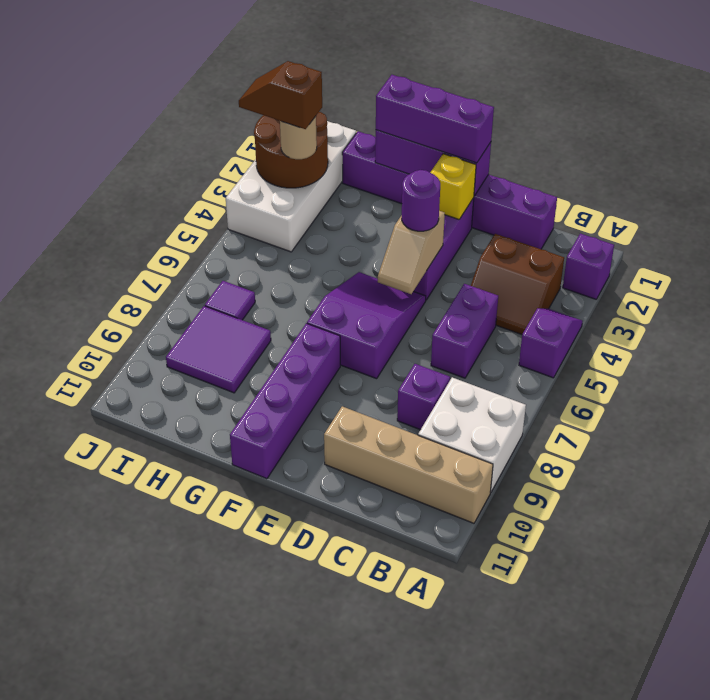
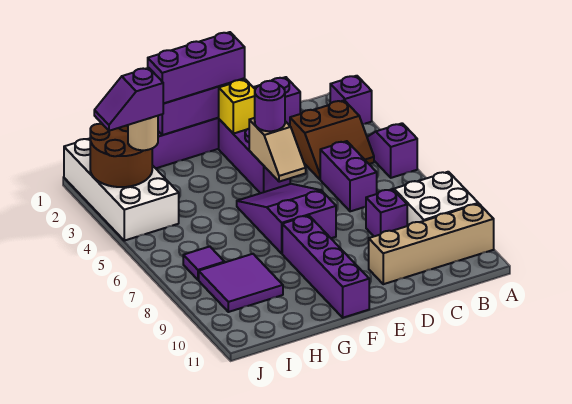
brown 1x2 slope [239,61,322,129] -> purple 1x2 slope [94,68,163,131]

